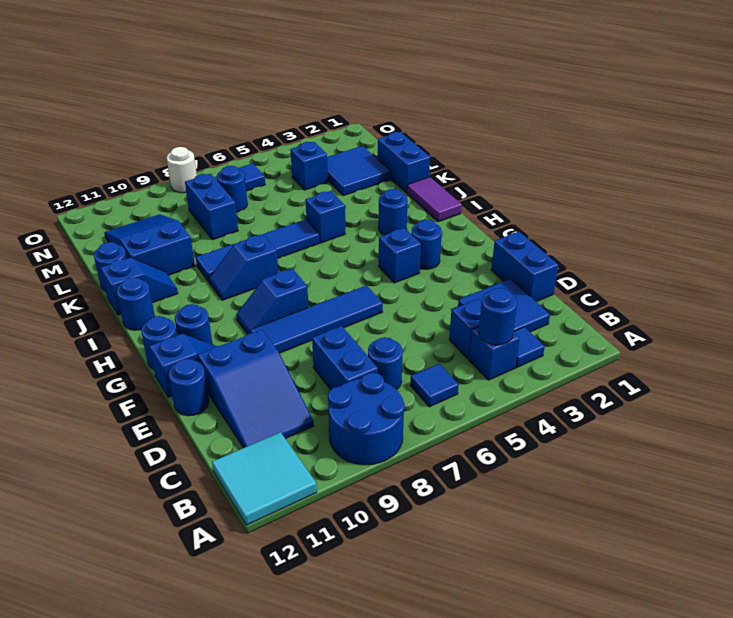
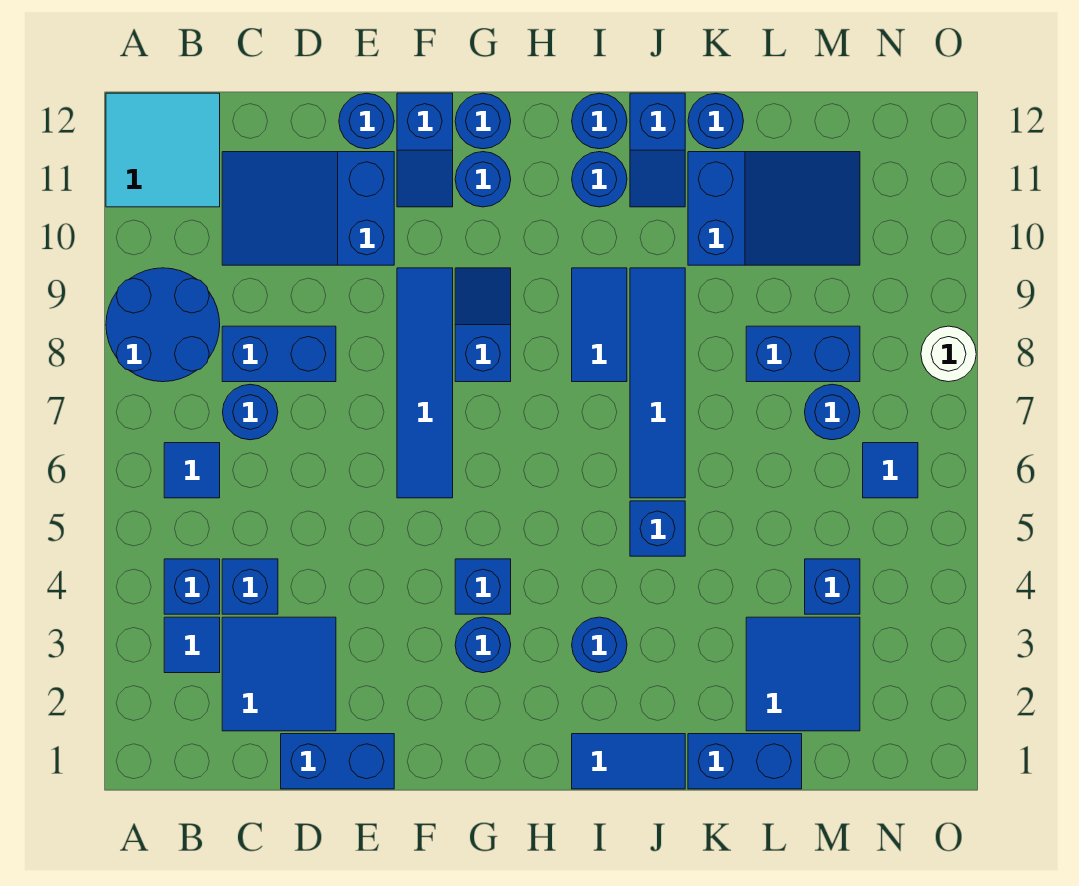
blue 1x1 round brick [479,288,517,345] -> blue 1x1 round brick moved to [572,152,627,207]
purple 1x2 tile [407,177,462,222] -> blue 1x2 tile [572,734,685,789]
blue 1x2 slope [209,234,278,300] -> blue 1x2 tile [572,268,627,382]

